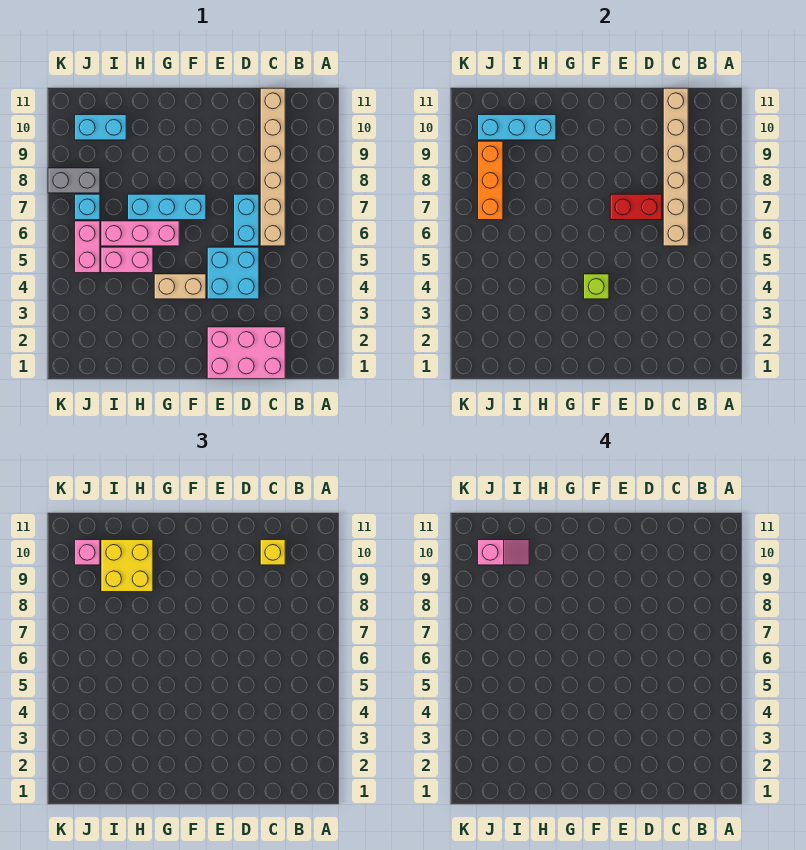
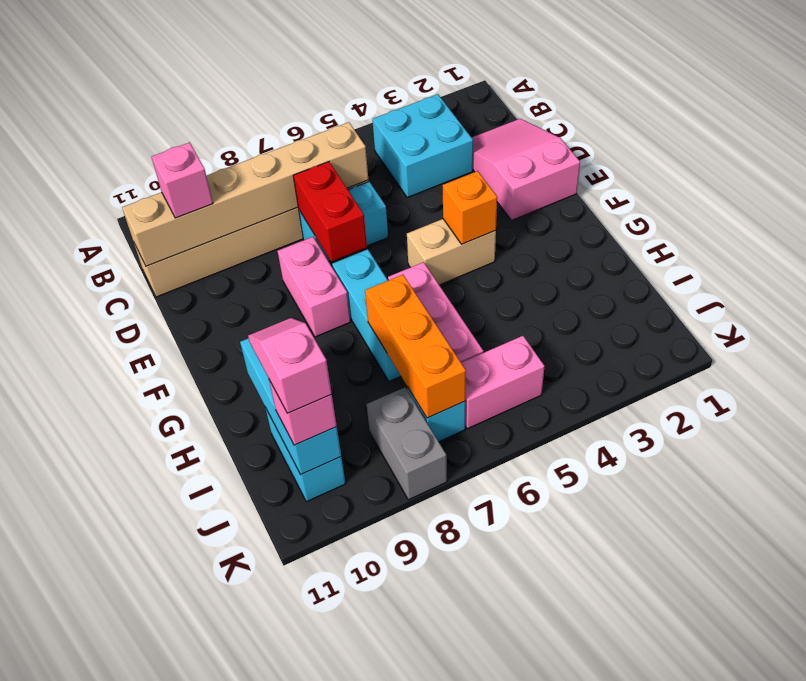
pink 2x3 brick [207,327,285,379] -> pink 2x3 slope [472,119,580,220]
yellow 1x1 brick [260,540,285,565] -> pink 1x1 brick [152,142,213,218]
cyan 2x2 brick [207,247,259,299] -> cyan 2x2 brick moved to [372,94,473,198]
tan 1x2 brick [154,274,206,299] -> tan 1x2 brick turned to [407,219,496,285]
lime 1x1 brick [584,274,609,299] -> orange 1x1 brick [443,171,497,244]
pink 1x2 brick [101,247,153,273] -> pink 1x2 brick moved to [278,237,351,337]
yellow 2x2 brick [101,540,153,592] -> none
orange 1x3 brick [478,141,503,220] -> orange 1x3 brick turned to [365,275,466,418]

